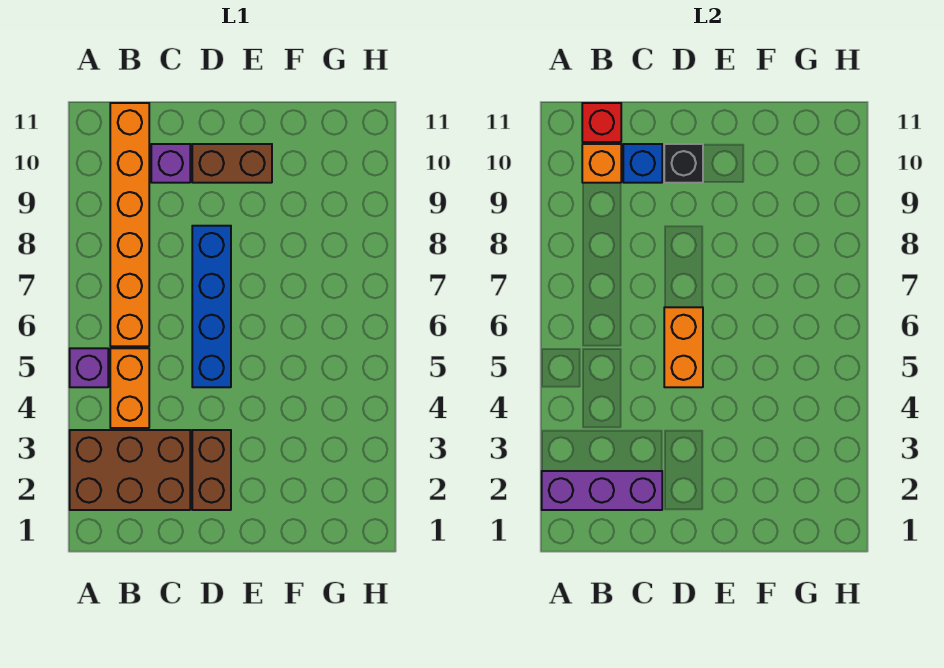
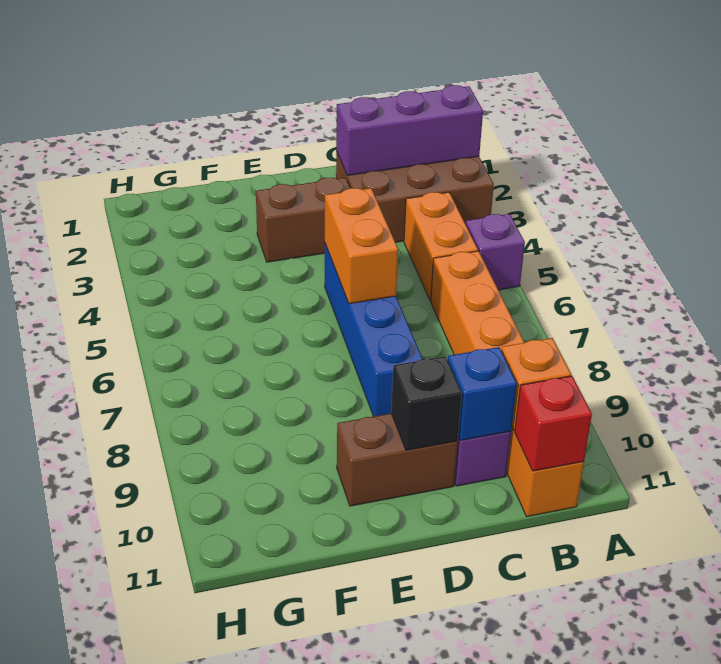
brown 1x2 brick [192,430,231,510] -> brown 1x2 brick turned to [256,178,350,262]

